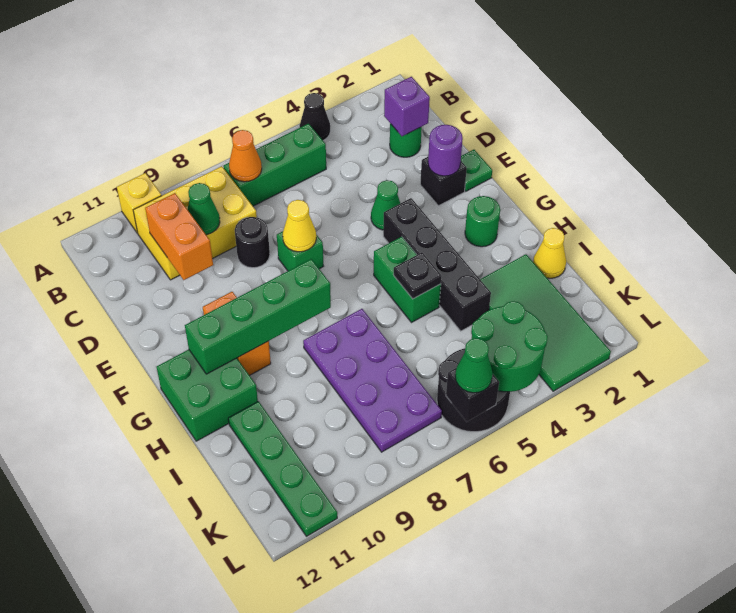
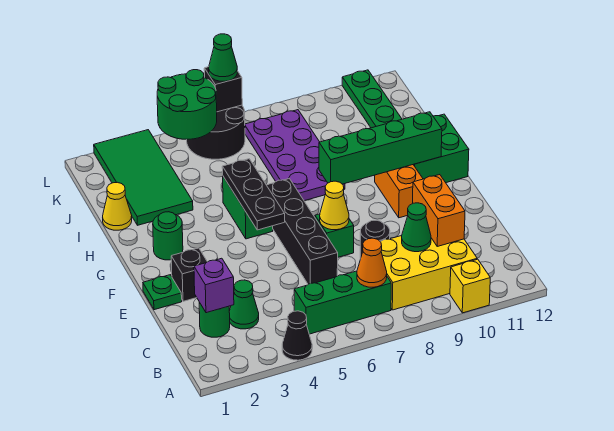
purple 1x1 round brick [428,125,463,176] -> none
green 1x1 cone [371,180,400,230] -> green 1x1 cone moved to [229,280,259,329]
black 1x4 brick [383,198,491,331] -> black 1x4 brick moved to [267,179,338,284]
black 1x1 plate [394,253,442,299] -> black 1x3 plate [222,159,285,230]

